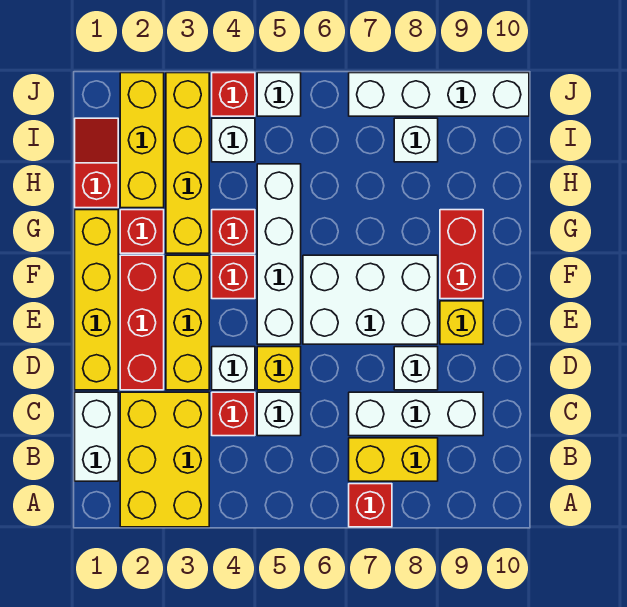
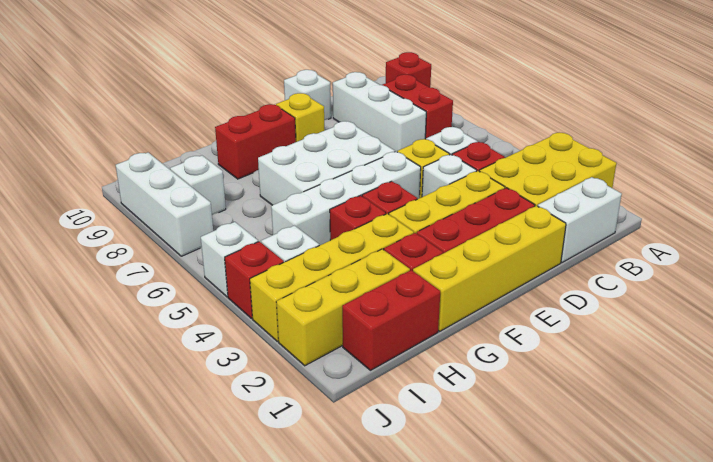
red 1x1 brick [349,484,392,527] -> red 1x1 brick moved to [386,52,431,88]
yellow 1x2 brick [349,438,438,481] -> red 1x2 brick [383,74,453,139]
white 1x1 brick [394,347,438,390] -> white 1x1 brick moved to [284,70,331,120]
white 2x3 brick [303,255,438,344] -> white 2x3 brick turned to [258,121,395,205]
red 1x2 slope [75,118,118,208] -> red 1x2 brick [342,270,440,370]
white 1x4 brick [349,73,529,116] -> white 1x3 brick [116,153,213,256]

